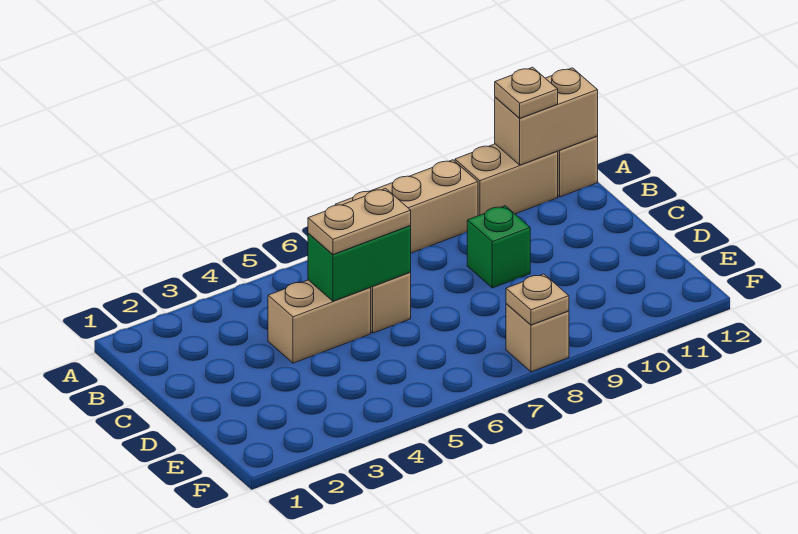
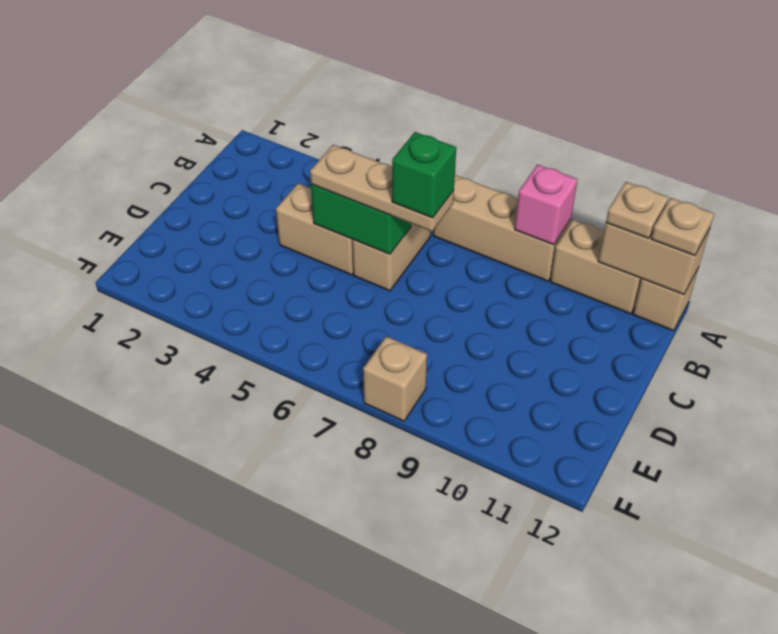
none -> pink 1x1 brick [515,165,577,245]
tan 1x2 plate [308,188,411,254] -> tan 1x3 plate [310,145,454,231]
green 1x1 brick [467,206,530,288] -> green 1x1 brick moved to [392,132,456,218]
tan 1x1 plate [506,274,569,325] -> tan 1x1 plate moved to [651,198,714,256]

